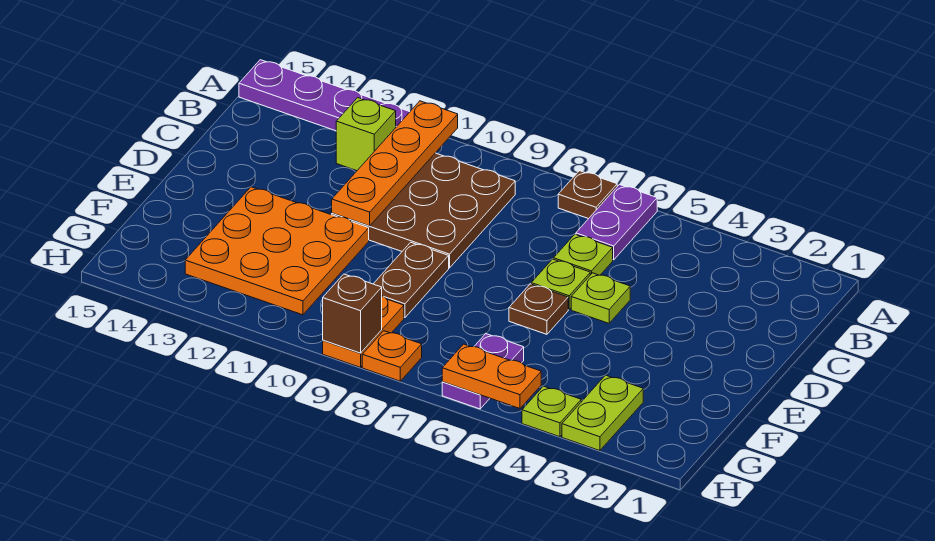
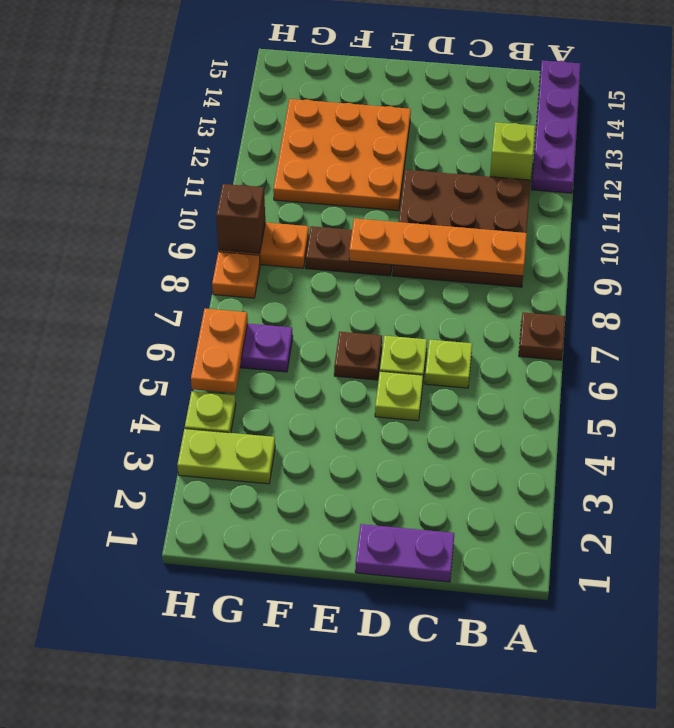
purple 1x2 plate [576,185,657,260] -> purple 1x2 plate moved to [355,524,454,582]
orange 1x4 plate [332,101,458,226] -> orange 1x4 plate moved to [349,218,527,276]

